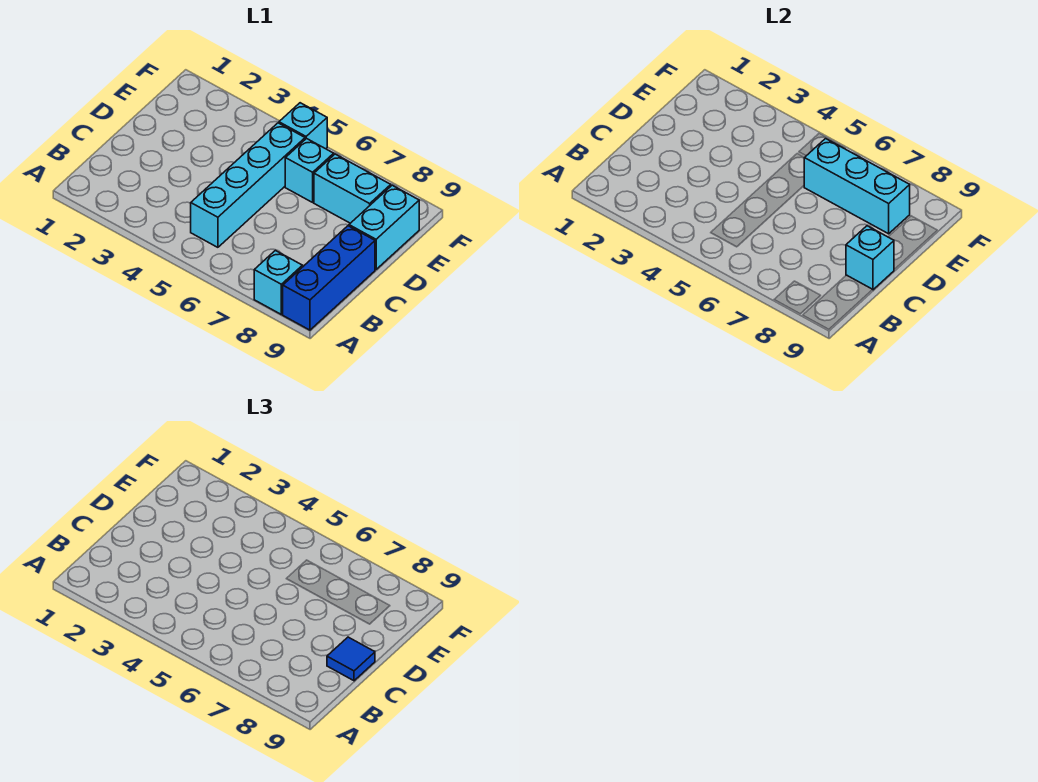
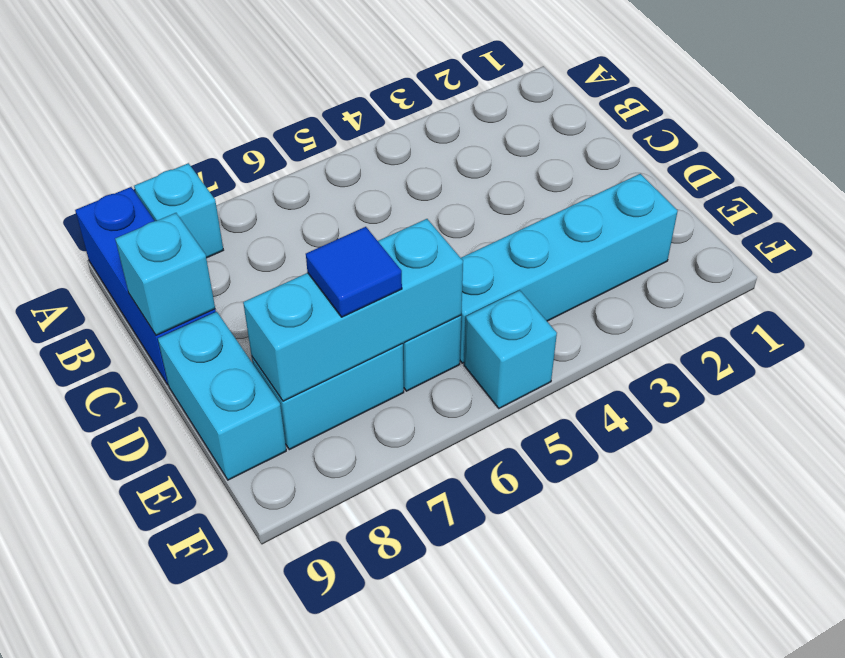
cyan 1x4 brick [191,123,305,247] -> cyan 1x4 brick turned to [460,174,678,363]
blue 1x1 tile [327,637,375,681] -> blue 1x1 tile moved to [306,227,402,317]

